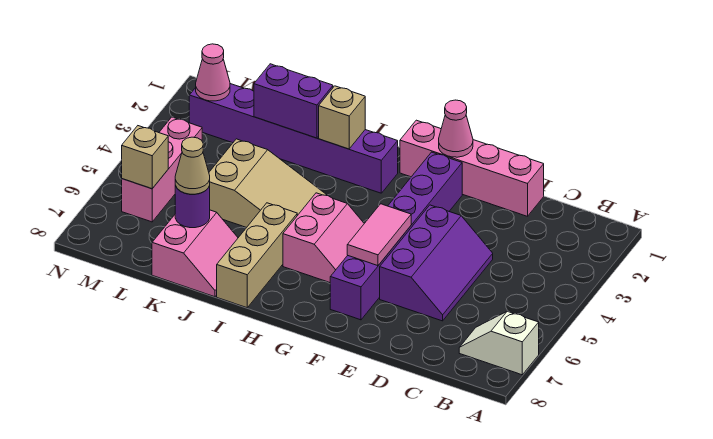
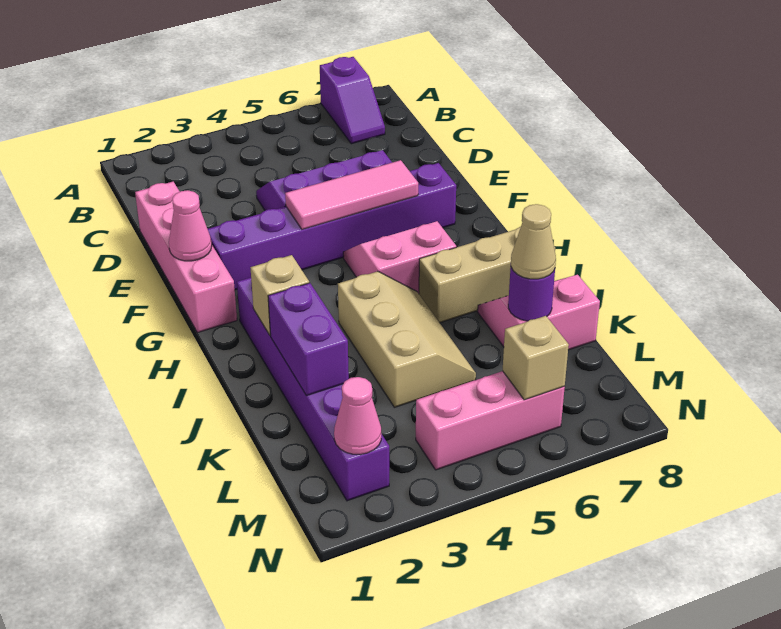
white 1x2 slope [459,311,539,375] -> purple 1x2 slope [320,57,385,144]
pink 1x2 tile [347,204,411,266] -> pink 1x3 tile [285,160,418,229]
tan 2x3 slope [209,139,328,228] -> tan 2x3 slope turned to [338,271,476,407]

